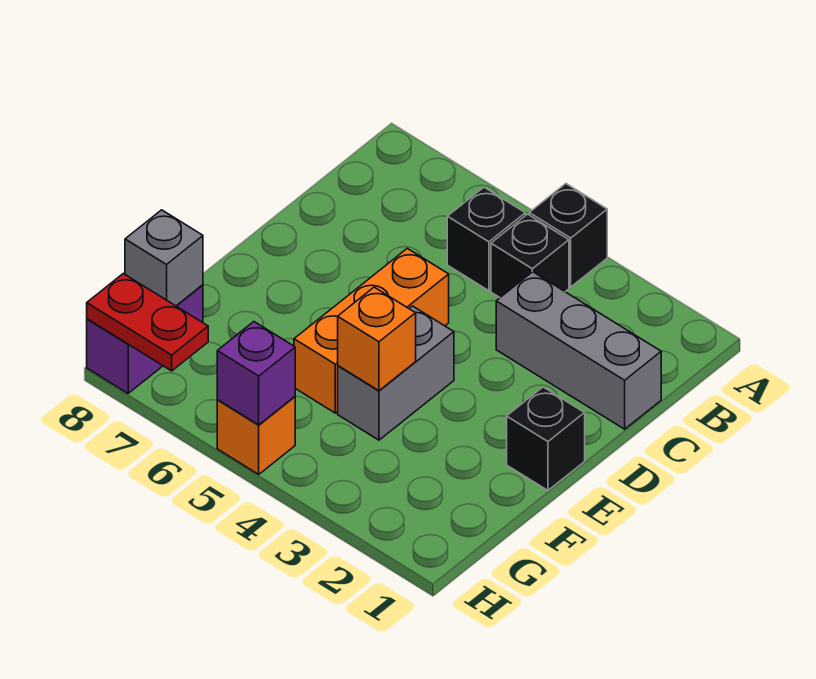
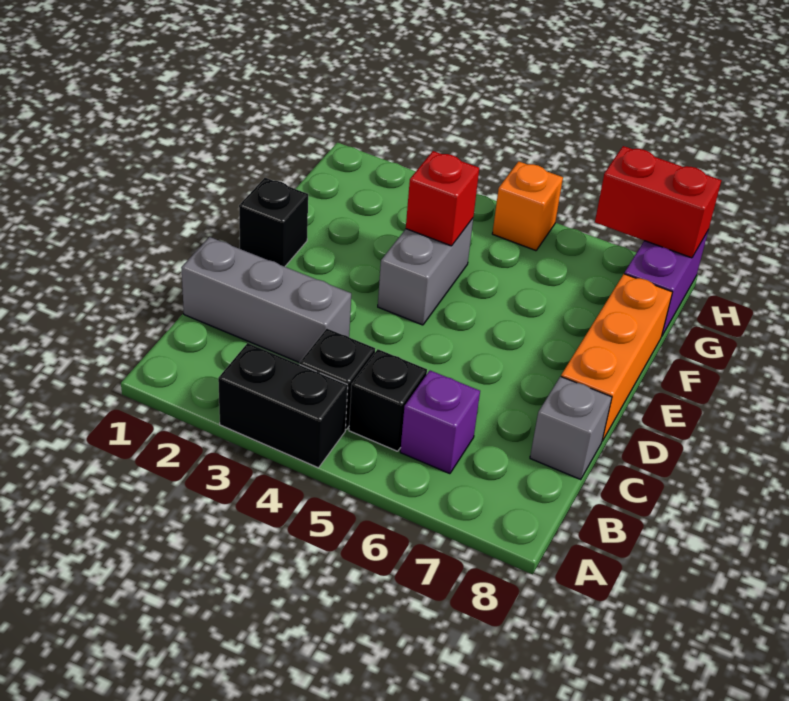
black 1x1 brick [529,184,607,287] -> black 1x2 brick [218,343,348,468]
orange 1x3 brick [294,248,449,413] -> orange 1x3 brick moved to [561,274,672,441]
orange 1x1 brick [338,287,416,391] -> red 1x1 brick [406,151,479,246]
grey 1x1 brick [125,210,203,306] -> grey 1x1 brick moved to [530,377,612,480]
purple 1x1 brick [217,322,295,425] -> purple 1x1 brick moved to [400,371,480,474]
red 1x2 plate [87,274,208,371] -> red 1x2 brick [595,146,721,258]

